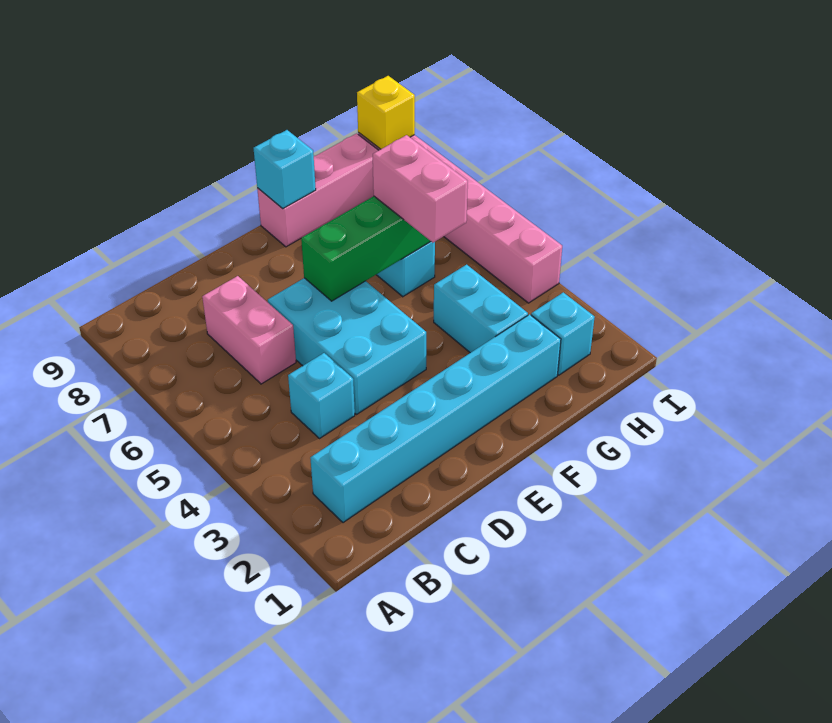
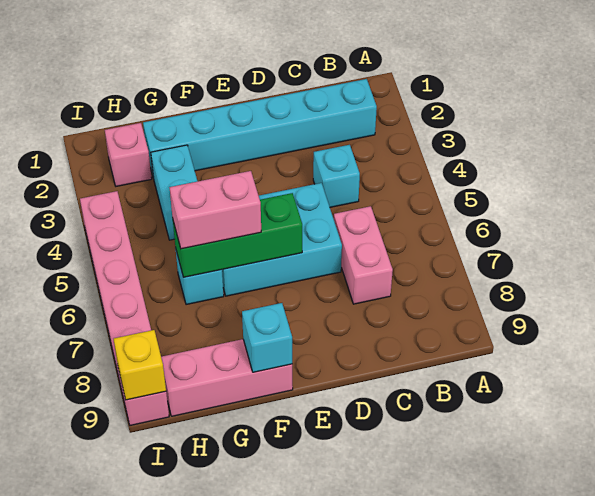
cyan 2x3 brick [268,278,426,414] -> cyan 2x3 brick turned to [222,183,342,296]
pink 1x2 brick [373,135,468,243] -> pink 1x2 brick turned to [169,171,261,249]
cyan 1x1 brick [531,292,595,375] -> pink 1x1 brick [105,123,152,186]

